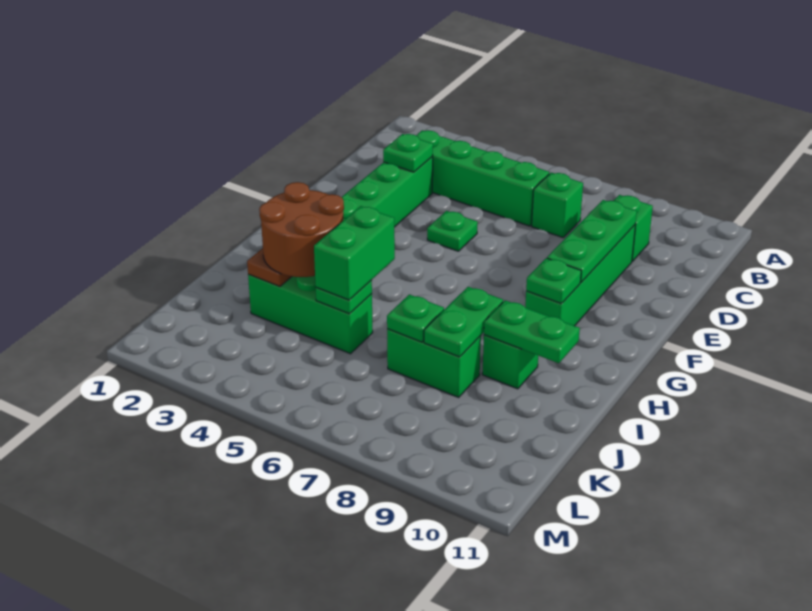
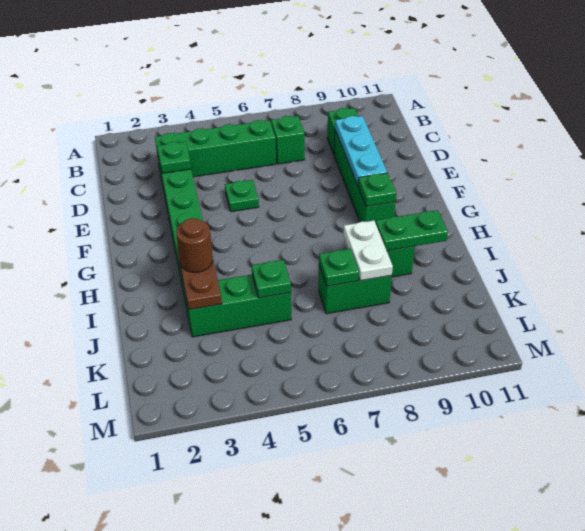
green 1x3 plate [547,200,637,282] -> cyan 1x3 plate [335,116,387,185]
brown 2x2 round brick [259,182,344,277] -> brown 1x1 round brick [176,218,213,272]
green 1x2 brick [314,206,395,300] -> none
green 1x2 plate [424,287,503,357] -> white 1x2 plate [343,221,393,281]

